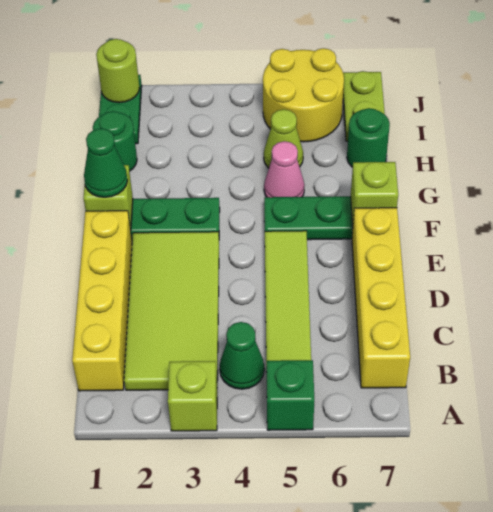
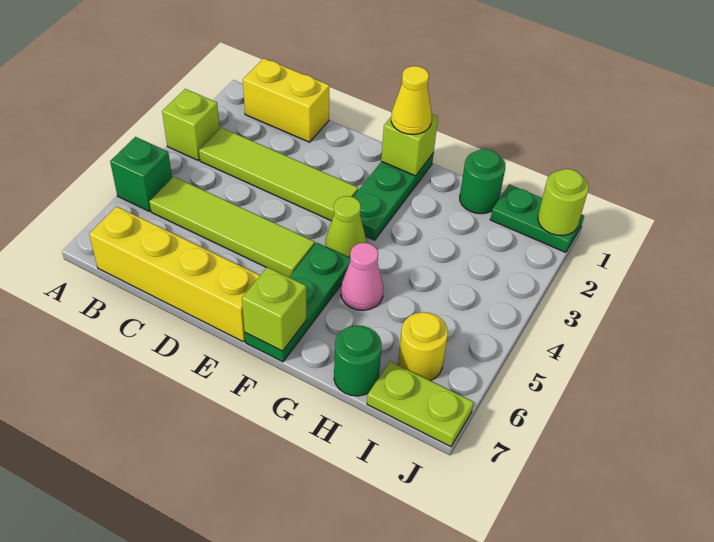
yellow 1x4 brick [72,211,132,391] -> yellow 1x2 brick [243,58,330,142]
lime 2x4 tile [124,232,219,390] -> lime 1x4 tile [199,128,358,221]
green 1x1 cone [220,322,264,389] -> none
green 1x1 cone [84,129,127,197] -> yellow 1x1 cone [391,66,432,135]
lime 1x1 cone [264,109,303,168] -> lime 1x1 cone moved to [325,196,366,258]
yellow 2x2 round brick [263,48,344,142] -> yellow 1x1 round brick [398,312,448,381]

